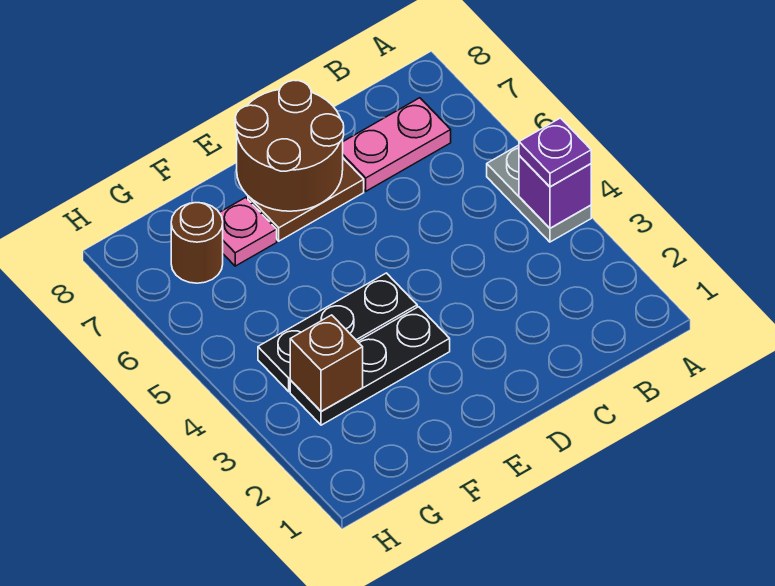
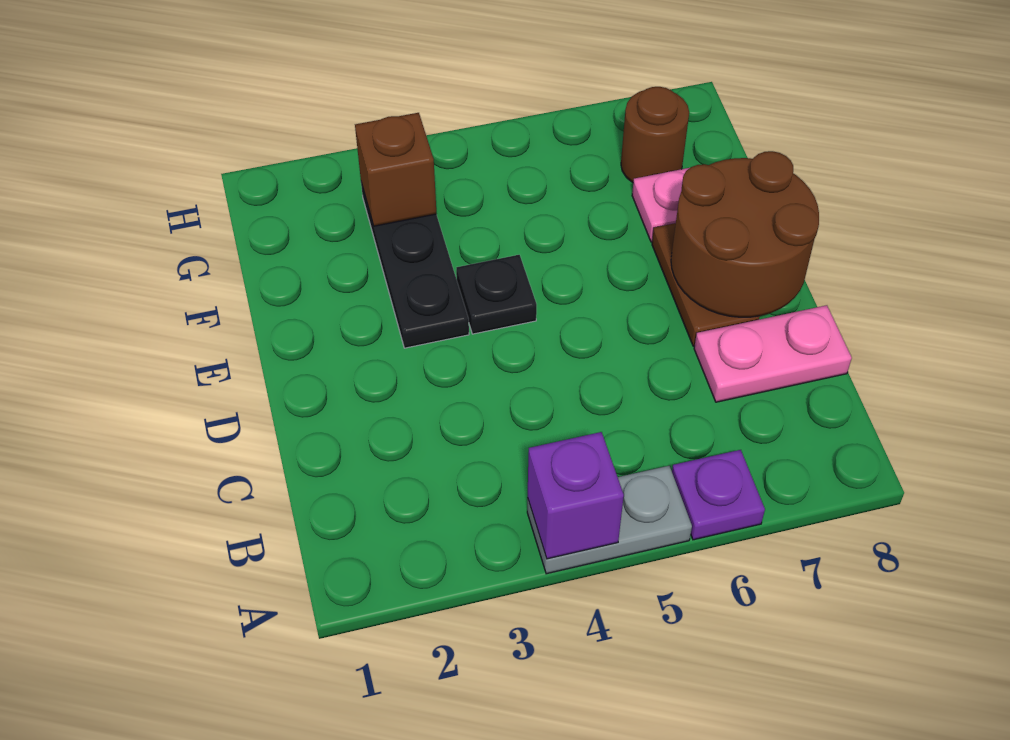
purple 1x1 plate [519,118,591,187] -> purple 1x1 plate moved to [672,450,765,540]
pink 1x2 plate [343,98,451,191] -> pink 1x2 plate turned to [694,305,852,402]
black 1x3 plate [258,273,417,392] -> black 1x1 plate [456,255,537,334]

